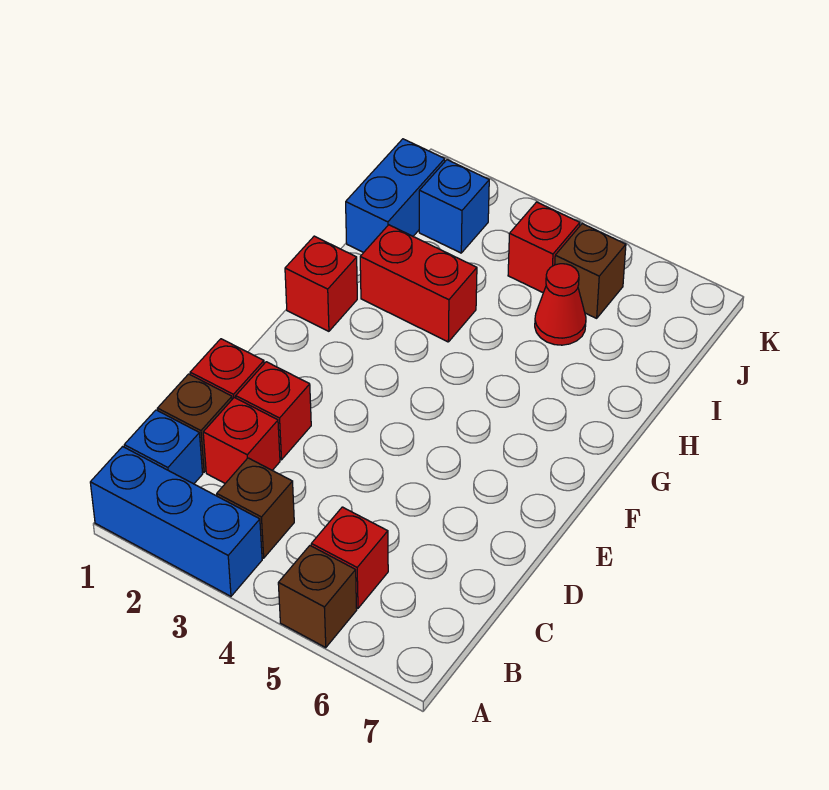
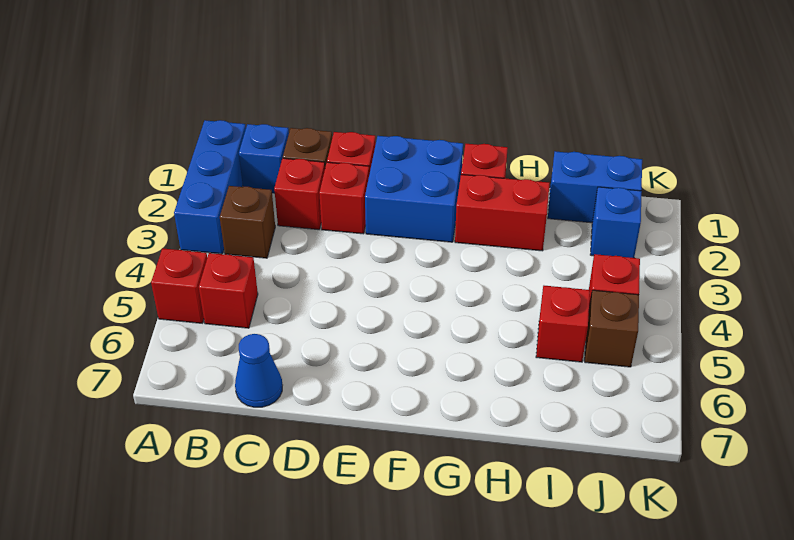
brown 1x1 brick [278,546,357,647] -> red 1x1 brick [151,248,207,323]
none -> blue 1x1 cone [235,334,282,407]
none -> blue 2x2 brick [365,136,463,242]
red 1x2 brick [360,225,477,342] -> red 1x2 brick turned to [455,175,550,251]
red 1x1 cone [535,264,586,345] -> red 1x1 brick [536,286,590,362]

